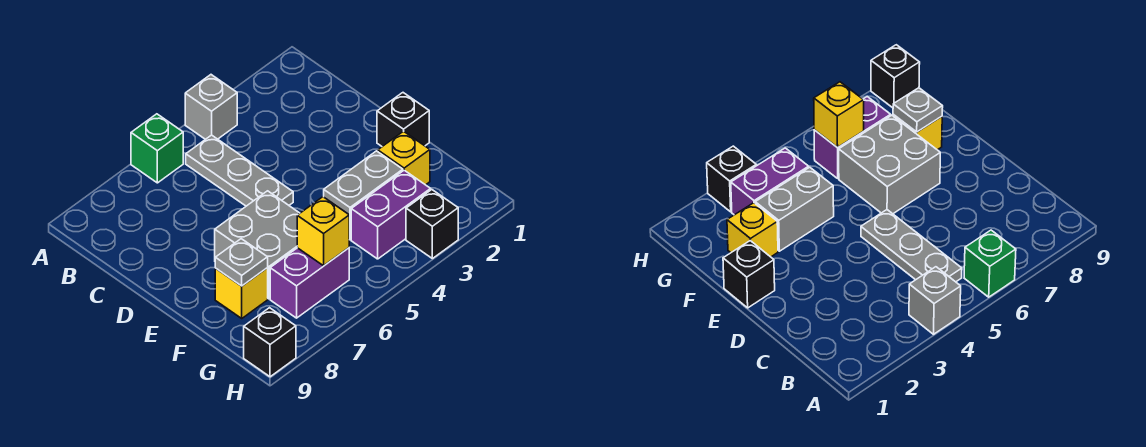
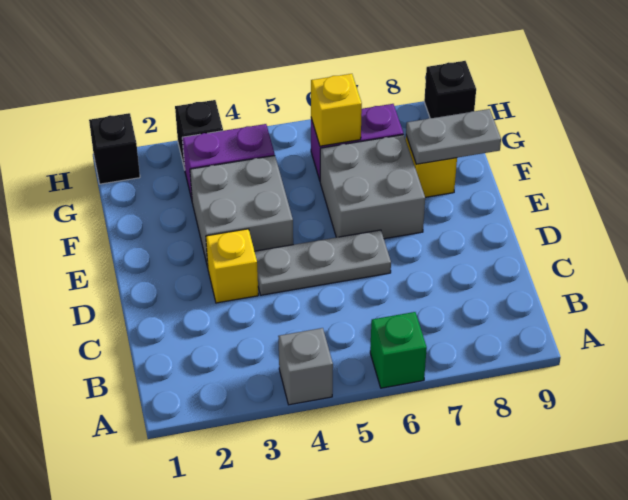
grey 1x3 plate [186,135,293,206] -> grey 1x3 plate turned to [254,230,391,295]
black 1x1 brick [377,93,429,146] -> black 1x1 brick moved to [89,113,140,184]
yellow 1x1 brick [378,131,430,185] -> yellow 1x1 brick moved to [206,229,258,303]
grey 1x2 brick [324,151,403,240] -> grey 2x2 brick [190,156,293,267]
grey 1x1 plate [215,239,268,286] -> grey 1x2 plate [406,109,501,164]

